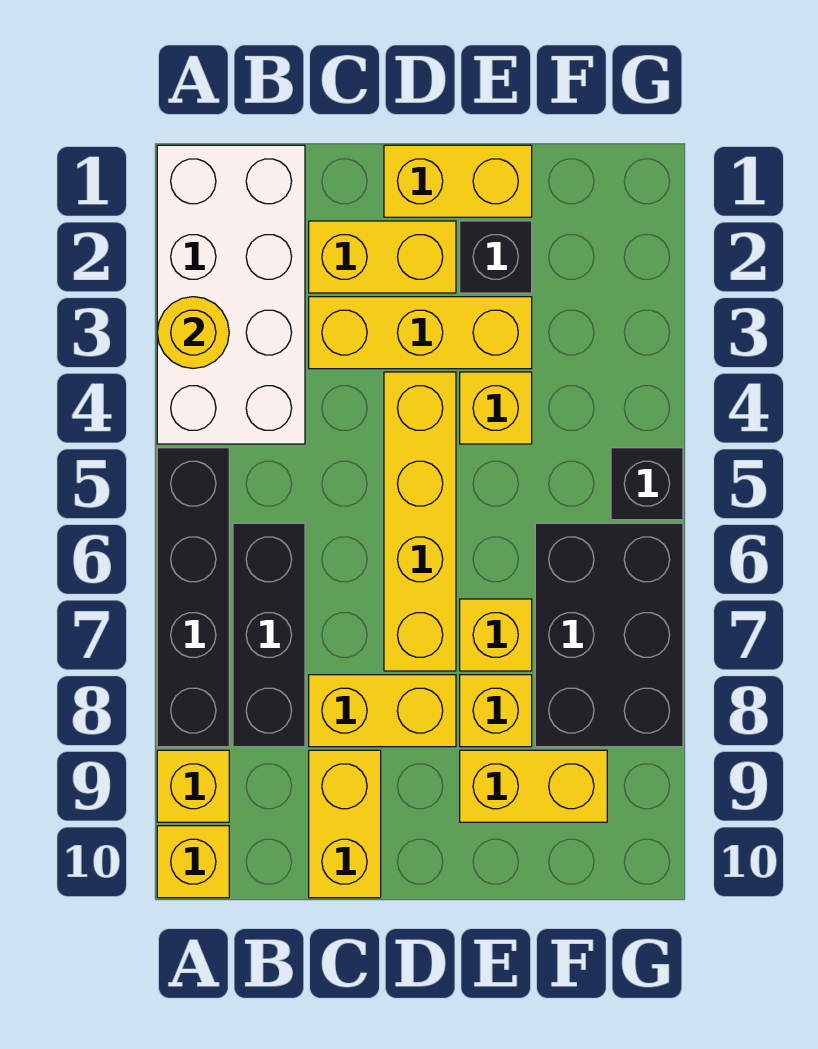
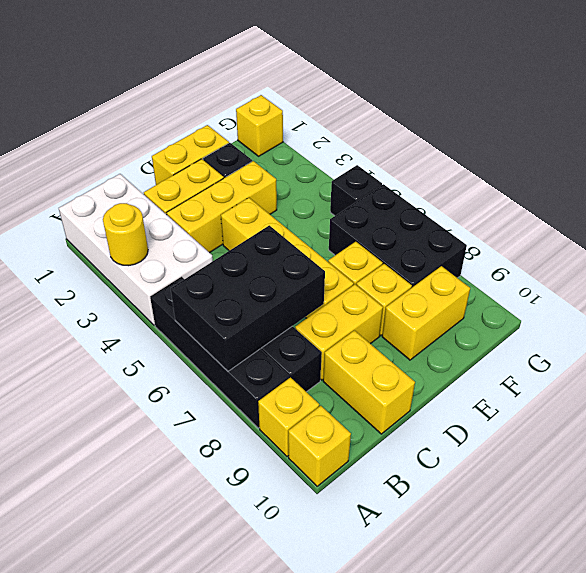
none -> black 2x3 brick [171,225,325,371]
yellow 1x1 brick [460,372,532,444] -> yellow 1x1 brick moved to [236,95,283,156]

